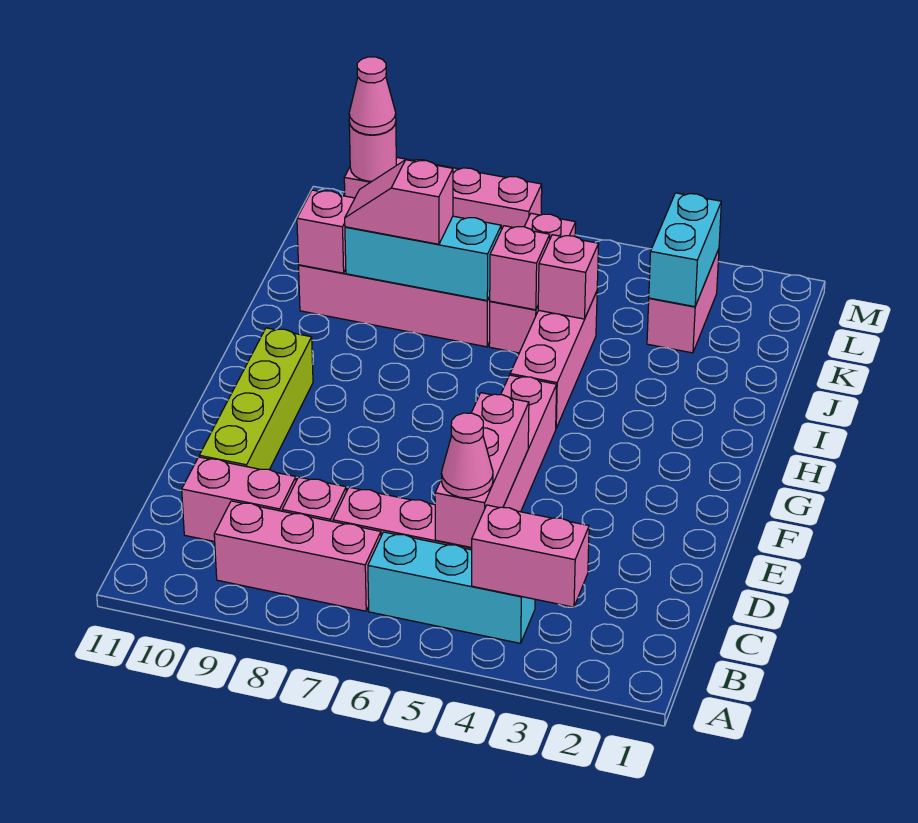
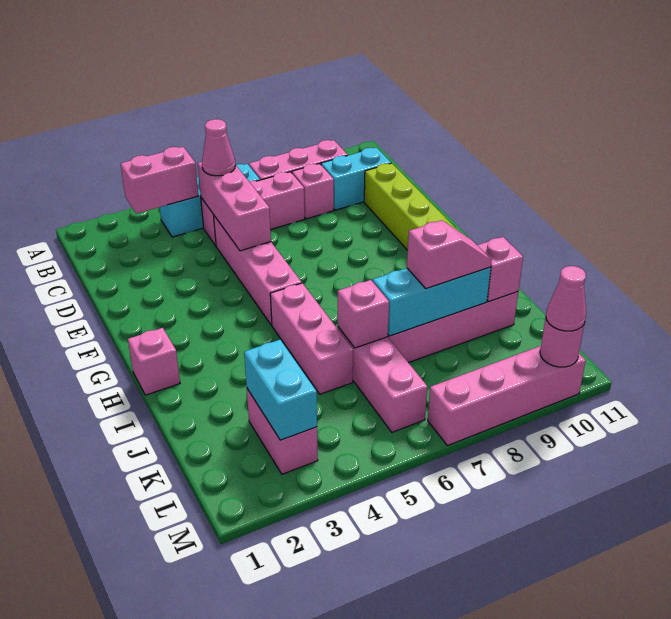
pink 1x2 brick [182,457,296,542] -> cyan 1x2 brick [321,147,391,210]
pink 1x1 brick [538,235,599,319] -> pink 1x1 brick moved to [128,328,180,395]

